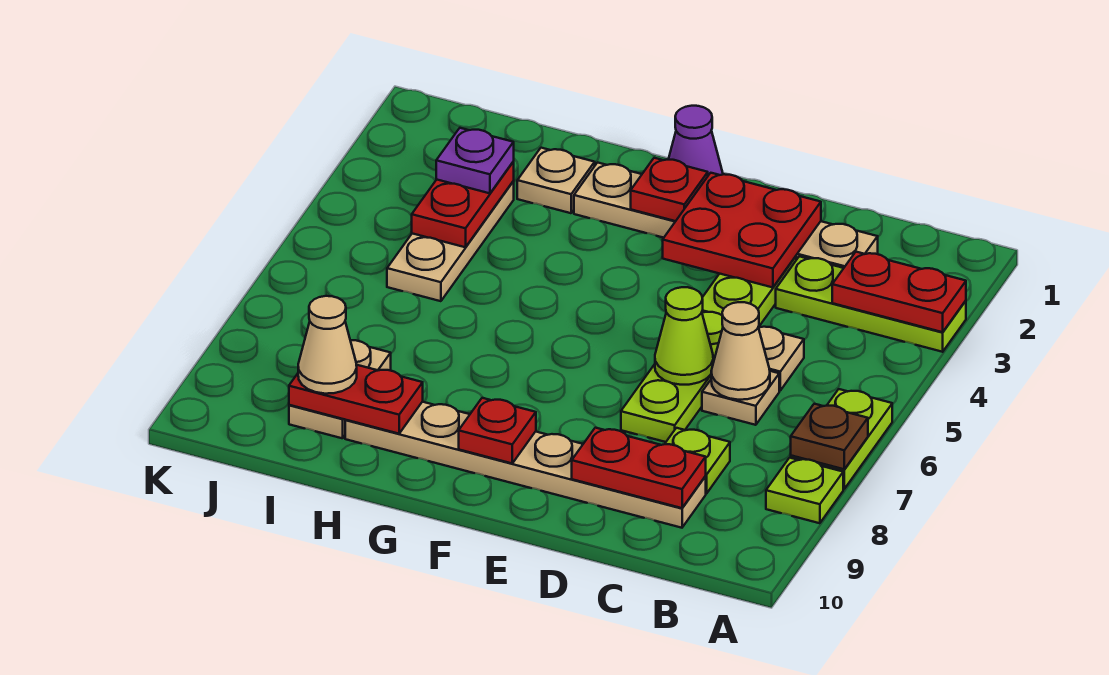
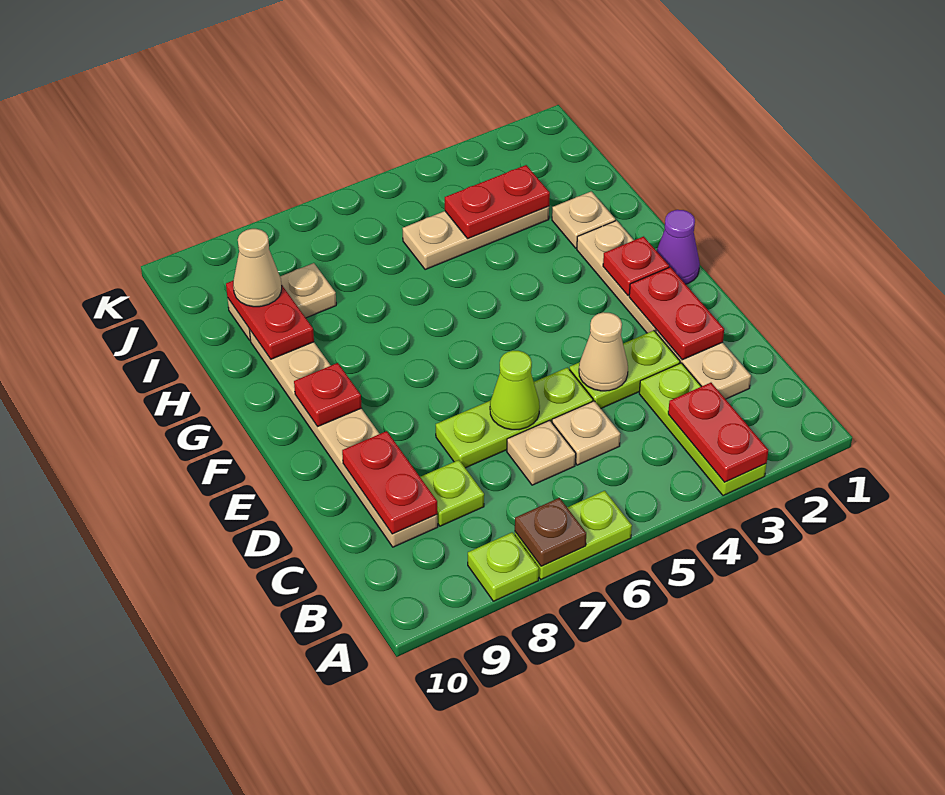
tan 1x1 cone [711,302,770,400] -> tan 1x1 cone moved to [579,312,628,391]
red 2x2 plate [663,173,821,287] -> red 1x2 plate [629,267,724,360]
purple 1x1 plate [436,128,514,193] -> none

